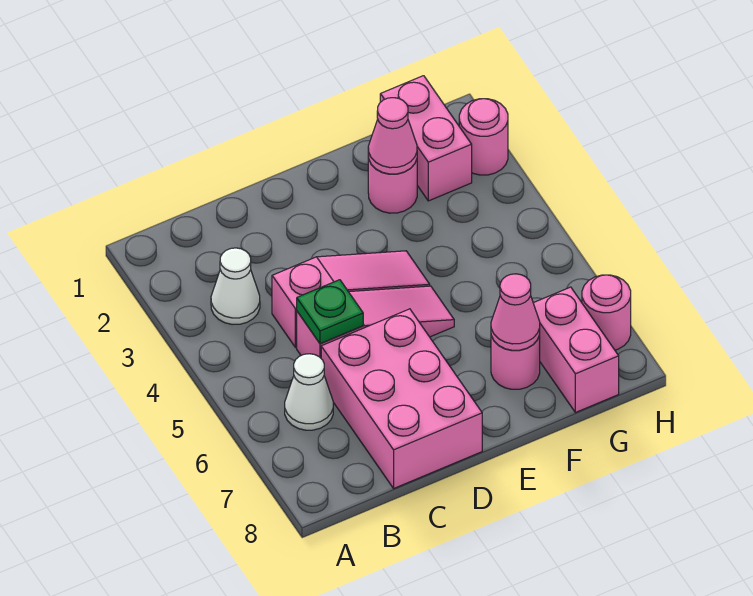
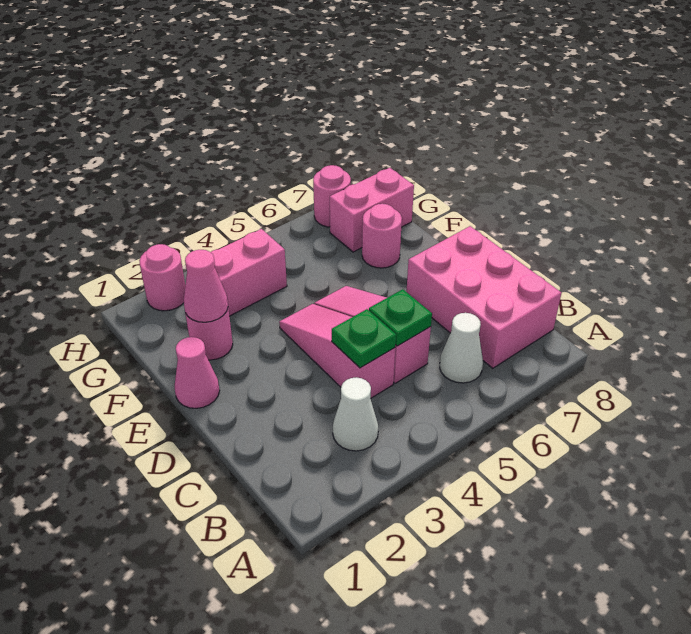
none -> green 1x1 plate [332,309,396,368]
pink 2x3 brick [321,309,482,488] -> pink 2x3 brick turned to [406,226,561,368]
pink 1x1 cone [491,274,540,350] -> pink 1x1 cone moved to [175,337,220,408]
pink 1x2 brick [380,76,472,201] -> pink 1x2 brick moved to [211,229,287,316]

